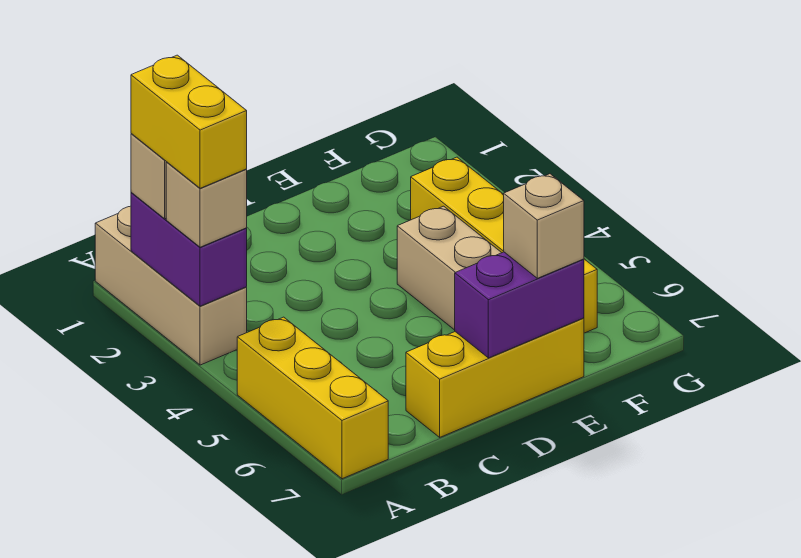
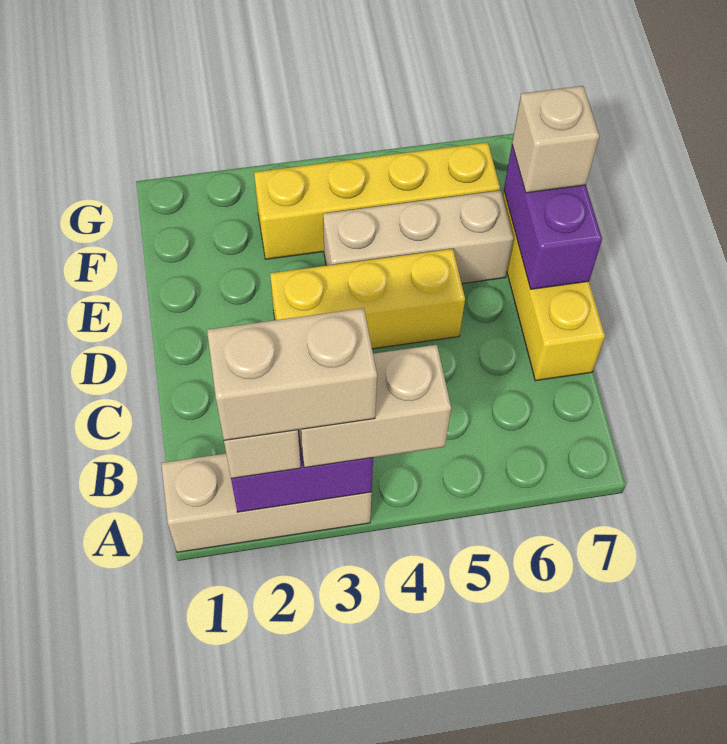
yellow 1x2 brick [131,55,247,188] -> tan 1x2 brick [207,308,377,440]
tan 1x1 brick [166,162,247,247] -> tan 1x2 brick [298,345,451,468]
yellow 1x3 brick [237,317,388,479] -> yellow 1x3 brick moved to [270,249,465,349]

